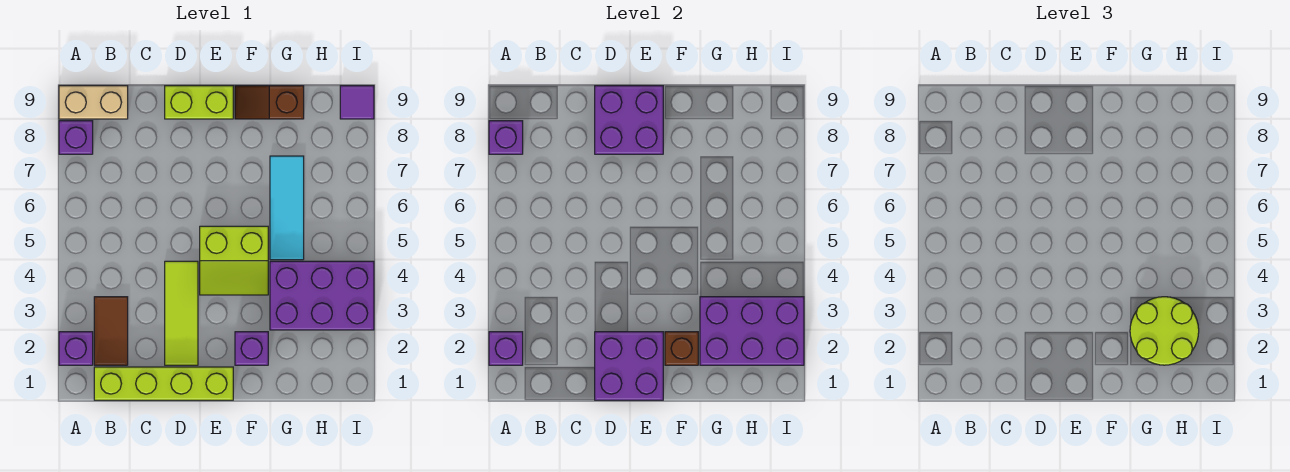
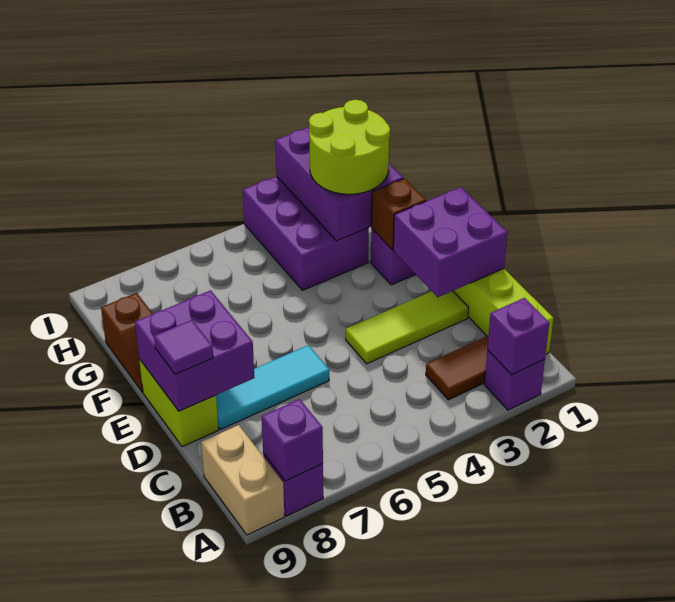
lime 2x2 slope [200,226,268,295] -> none
cyan 1x3 tile [270,156,304,260] -> cyan 1x3 tile moved to [216,345,329,429]
purple 1x1 tile [340,86,374,119] -> purple 1x1 tile moved to [154,320,213,374]

